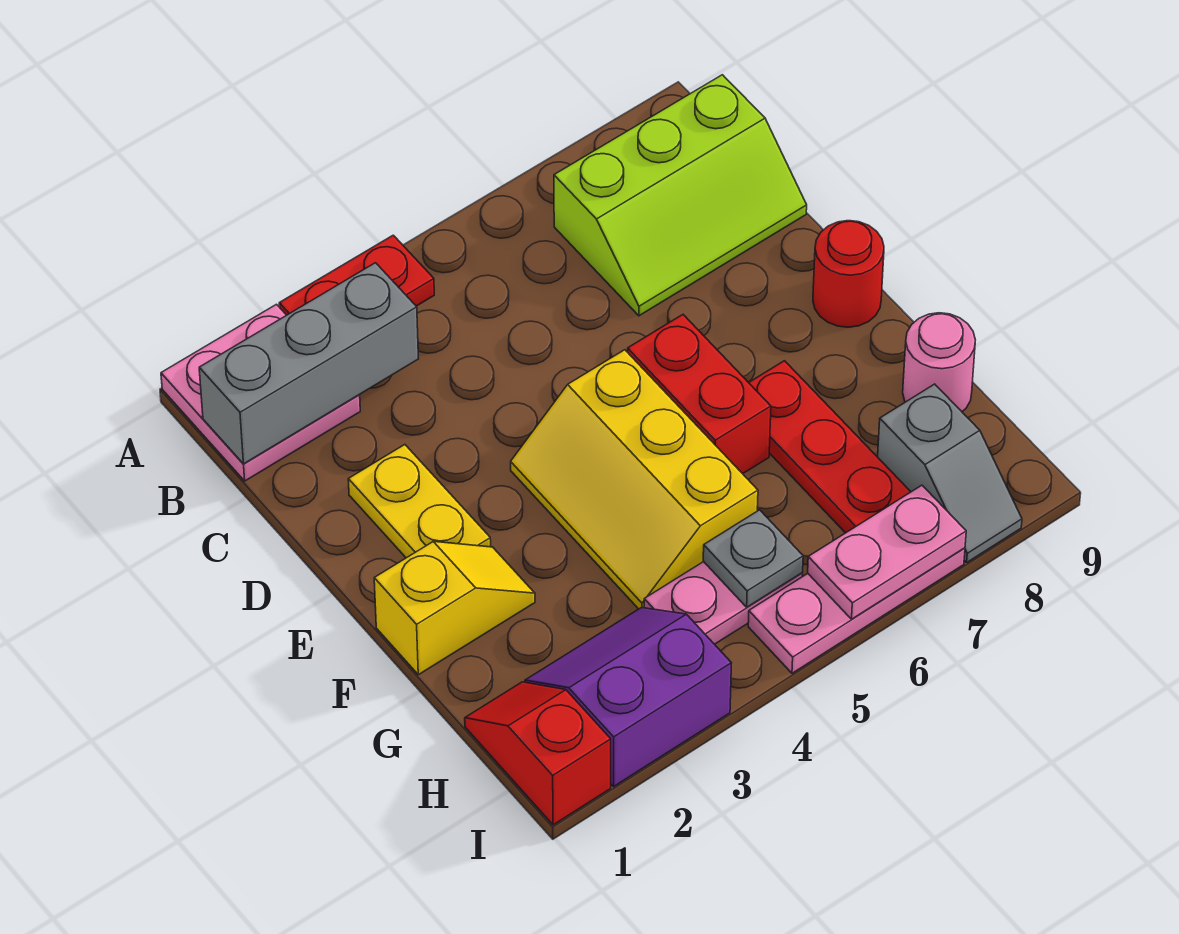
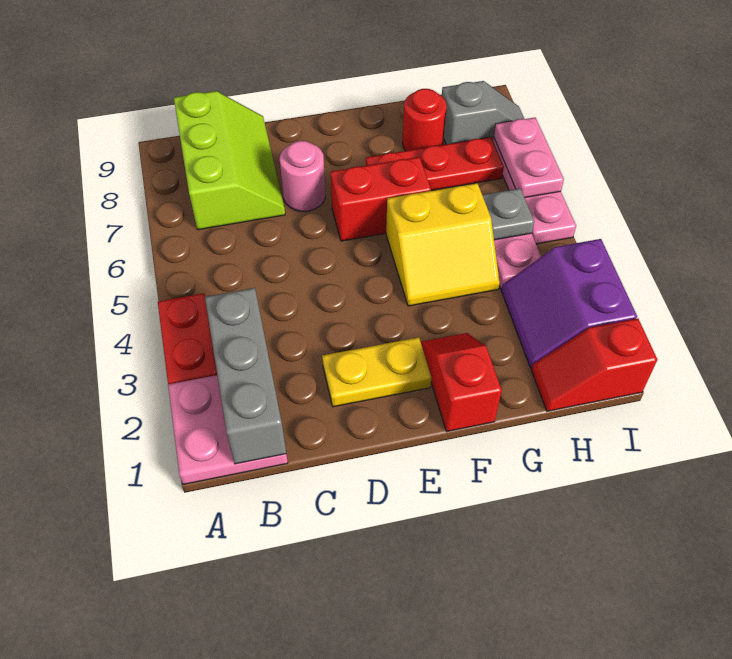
yellow 2x3 slope [511,350,758,609] -> yellow 2x2 slope [386,183,500,306]
red 1x1 round brick [813,221,884,327] -> red 1x1 round brick moved to [403,89,447,151]
yellow 1x2 slope [374,541,535,675] -> red 1x2 slope [421,333,502,432]
pink 1x1 round brick [903,313,975,412] -> pink 1x1 round brick moved to [280,141,326,211]

